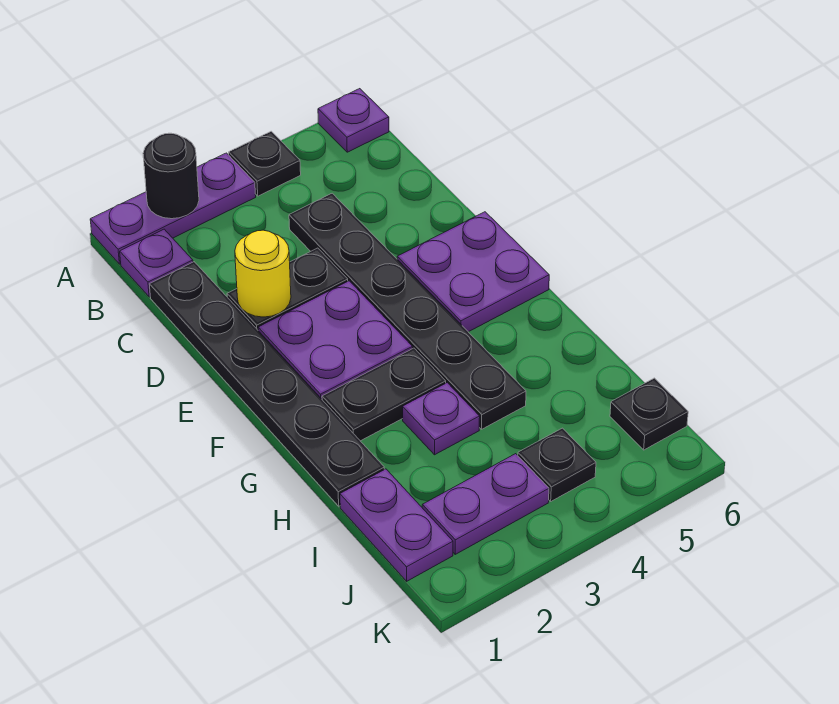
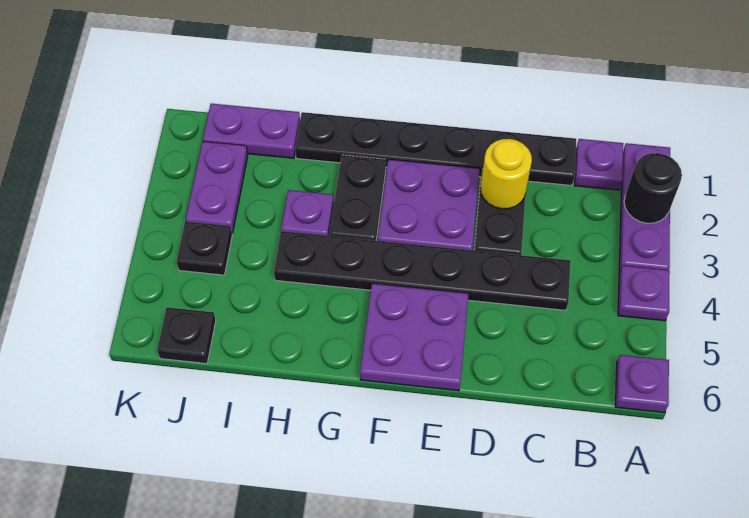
black 1x1 plate [229,131,301,196] -> purple 1x1 plate [618,266,670,321]

